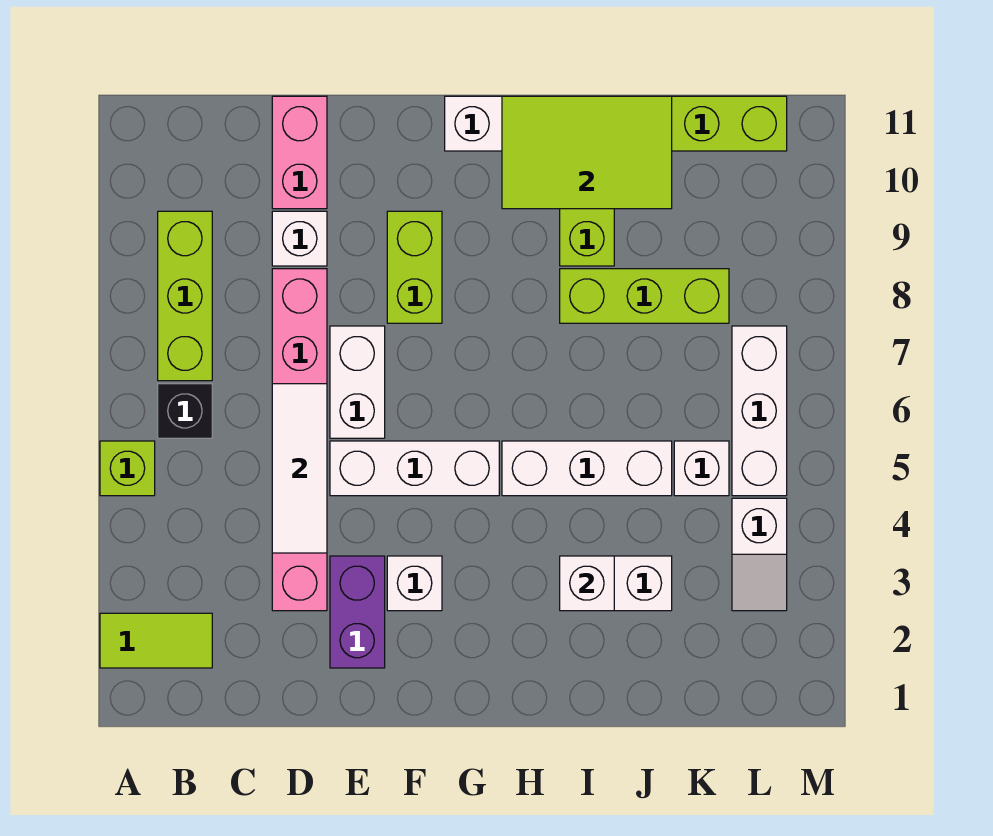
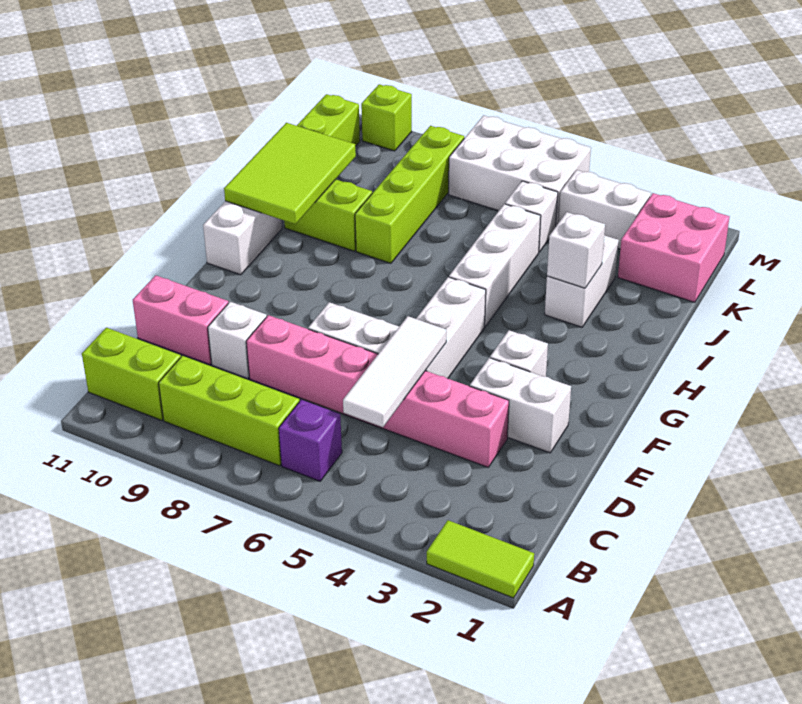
lime 1x2 tile [100,613,212,668] -> lime 1x2 tile turned to [427,520,534,598]
lime 1x1 brick [100,441,155,496] -> lime 1x1 brick moved to [361,84,412,151]
black 1x1 brick [158,384,212,438] -> purple 1x1 brick [279,400,342,481]
white 1x3 tile [272,384,327,553] -> white 1x3 tile turned to [343,316,446,427]
purple 1x2 brick [330,556,385,668] -> white 1x2 brick [470,358,571,453]
lime 1x2 brick [387,211,442,323] -> lime 1x2 brick moved to [82,328,181,420]
lime 1x3 brick [560,269,729,323] -> lime 1x4 brick [355,126,464,263]
none -> pink 2x2 brick [618,193,730,302]
white 1x2 slope [732,498,787,611] -> white 1x2 brick [559,170,651,249]
white 1x3 brick [732,326,787,496] -> white 2x3 brick [449,115,591,226]

